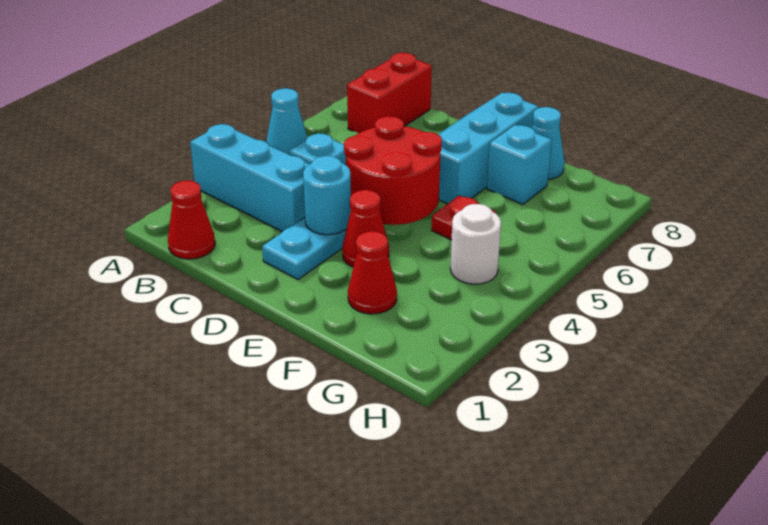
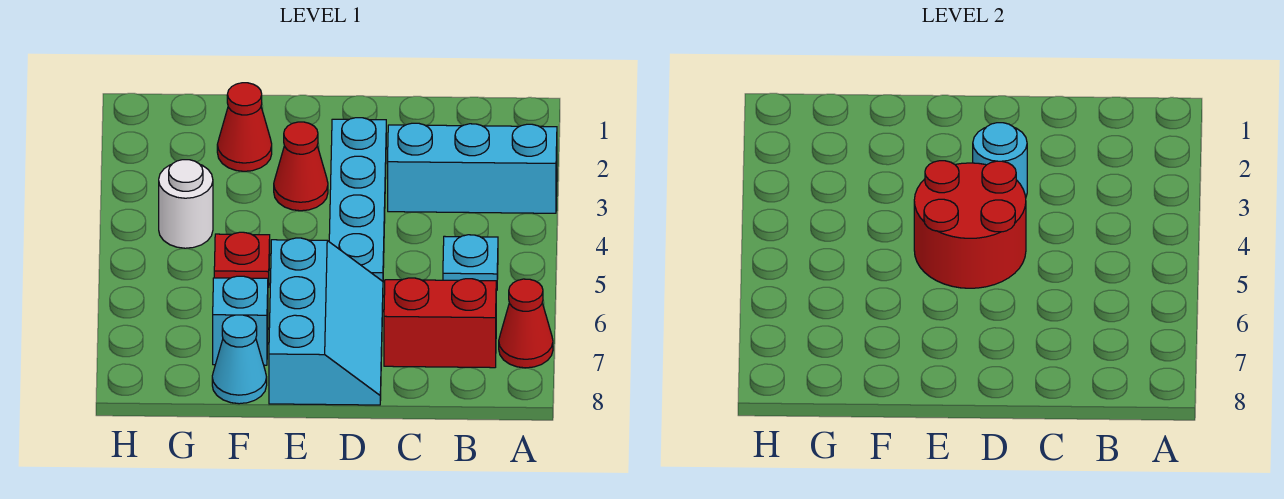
cyan 1x1 cone [267,88,307,155] -> none
red 1x1 cone [168,181,215,259] -> red 1x1 cone moved to [499,279,553,368]
red 1x2 brick [347,53,432,133] -> red 1x2 brick turned to [384,278,496,368]

